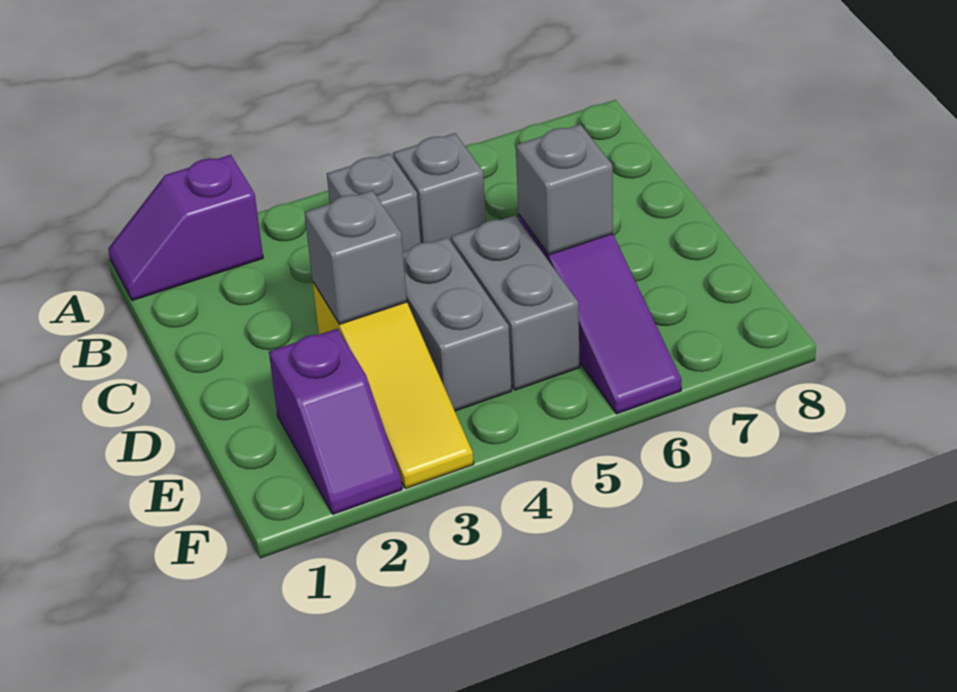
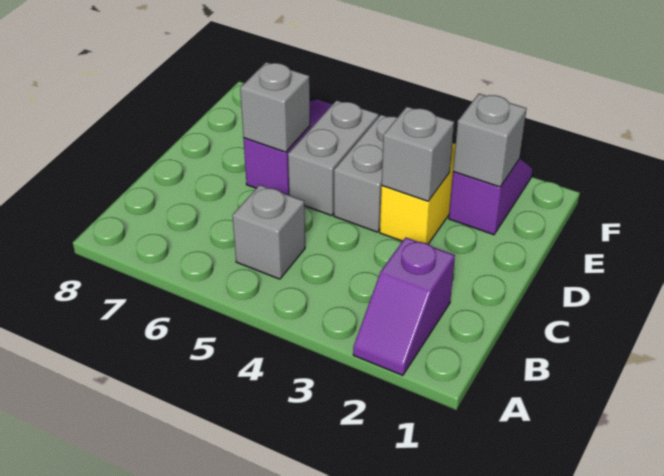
purple 1x2 slope [108,155,263,301] -> purple 1x2 slope turned to [353,237,455,375]
grey 1x1 brick [327,154,421,252] -> grey 1x1 brick moved to [453,94,527,187]

